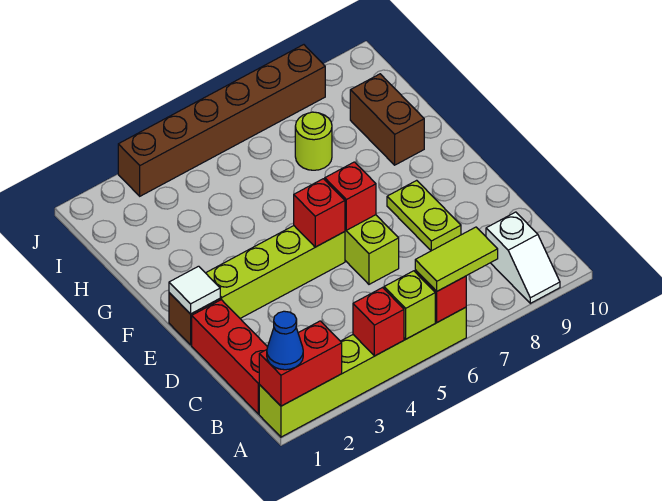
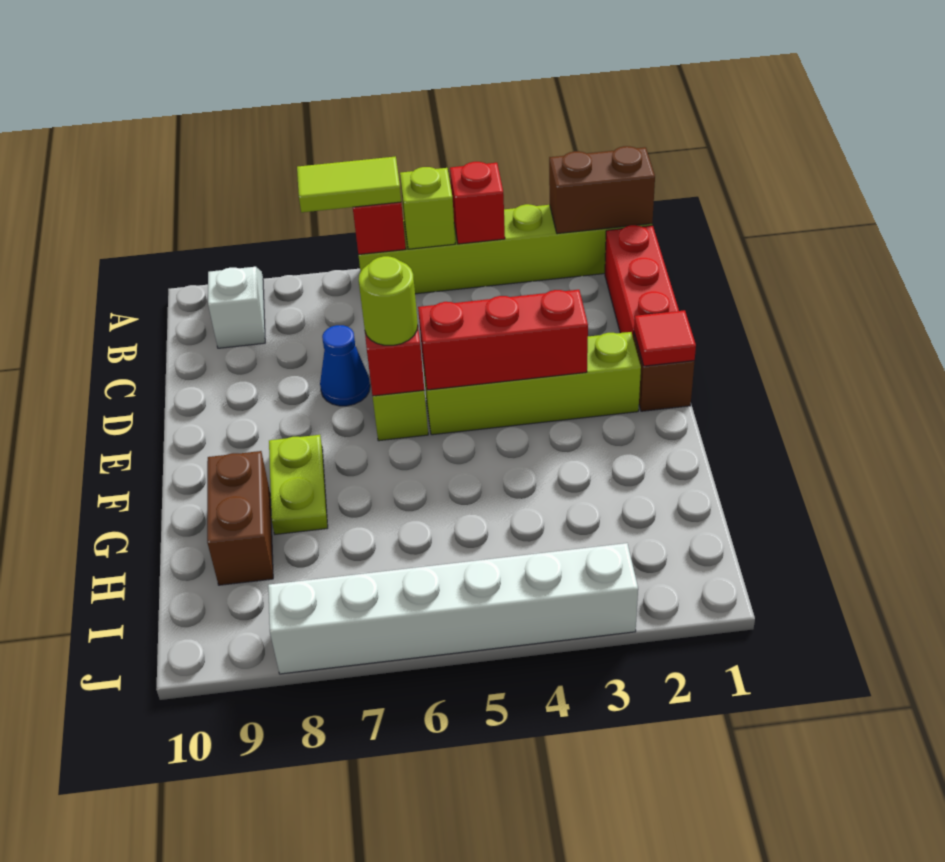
red 1x2 brick [259,321,342,406] -> brown 1x2 brick [549,146,655,234]
blue 1x1 cone [267,311,303,370] -> blue 1x1 cone moved to [320,325,370,406]
lime 1x2 plate [387,180,461,251] -> lime 1x2 plate moved to [269,435,328,534]
white 1x1 tile [169,266,220,314] -> red 1x1 tile [634,310,696,366]
red 1x1 brick [294,179,345,247] -> red 1x3 brick [418,290,588,390]
lime 1x1 round brick [295,112,332,170] -> lime 1x1 round brick moved to [359,256,418,345]
brown 1x6 brick [118,45,325,196] -> white 1x6 brick [268,543,638,674]

